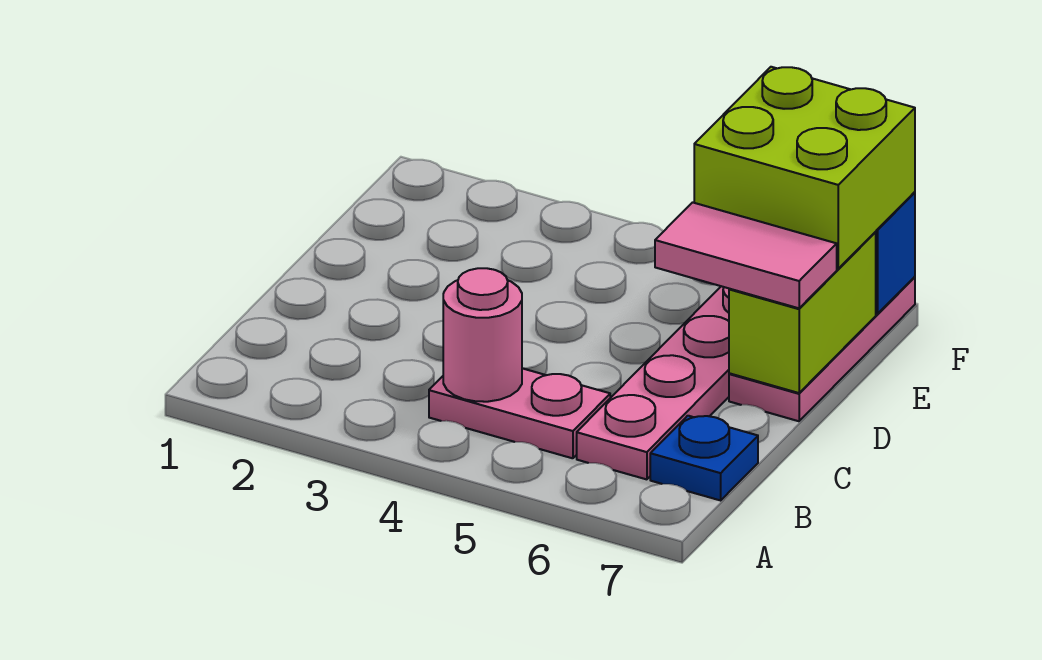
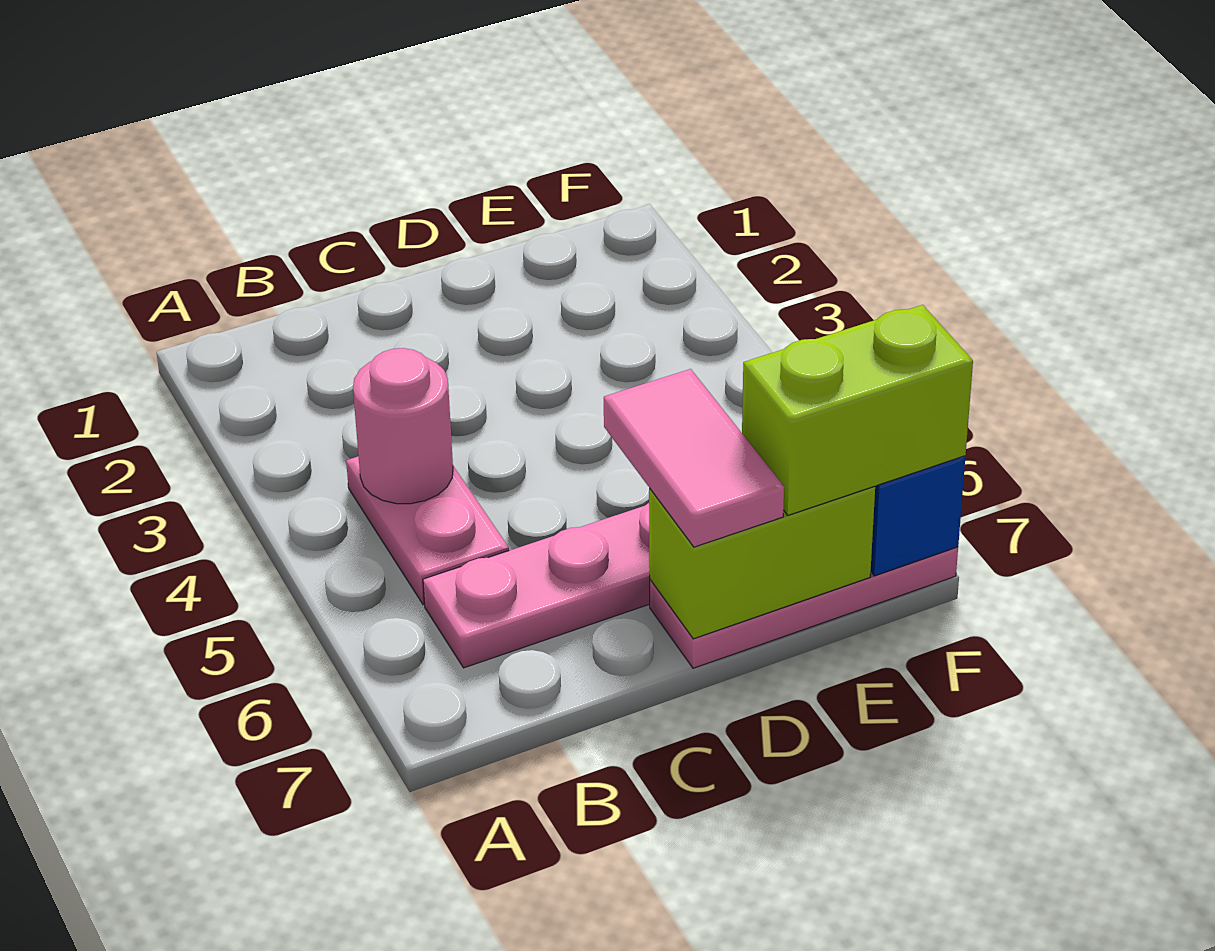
blue 1x1 plate [650,416,758,500] -> none
lime 2x2 brick [694,67,915,269] -> lime 1x2 brick [742,305,973,515]

